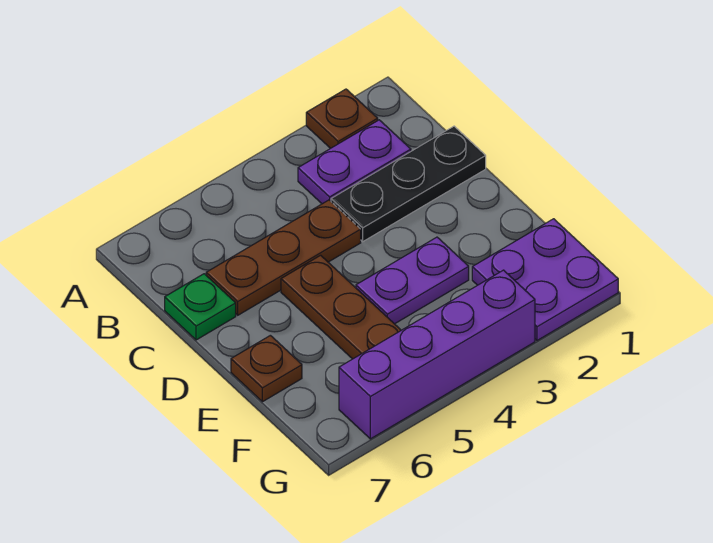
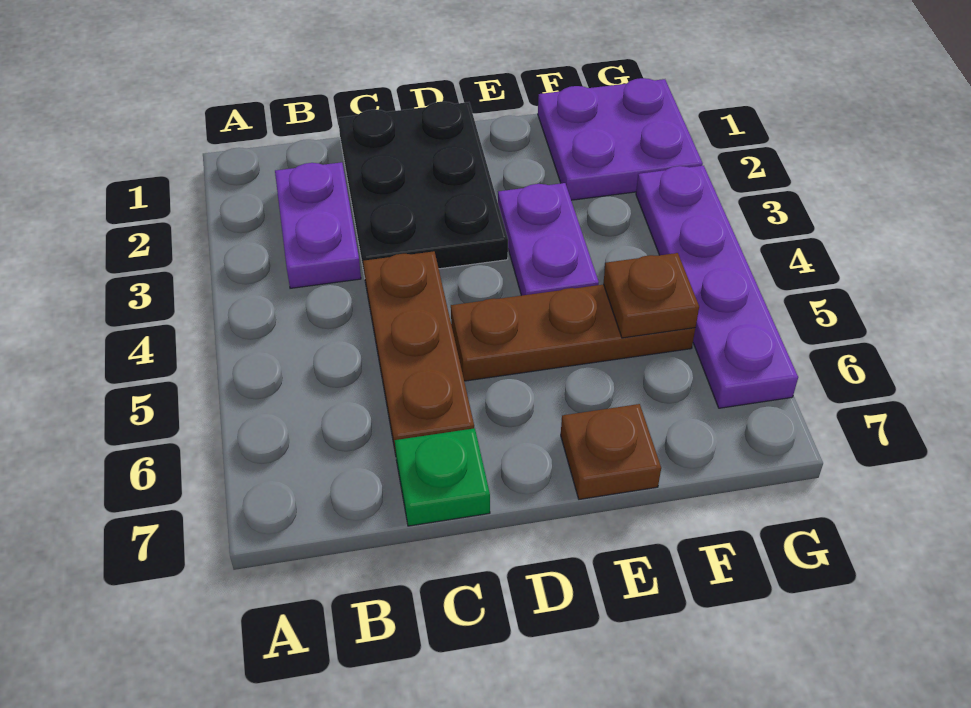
brown 1x1 plate [306,89,378,148] -> brown 1x1 plate moved to [603,253,699,338]
black 1x3 plate [331,126,486,241] -> black 2x3 plate [338,102,508,276]
purple 1x4 brick [339,270,535,439] -> purple 1x4 plate [636,166,798,408]

